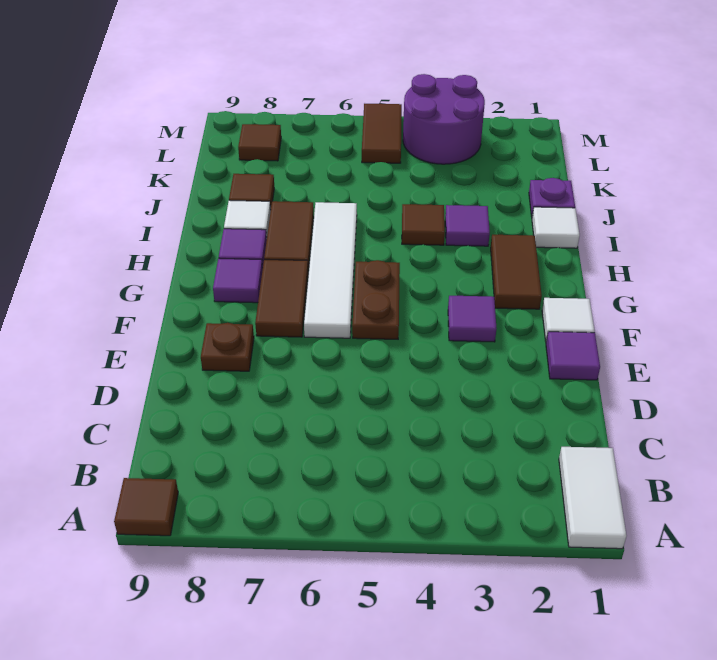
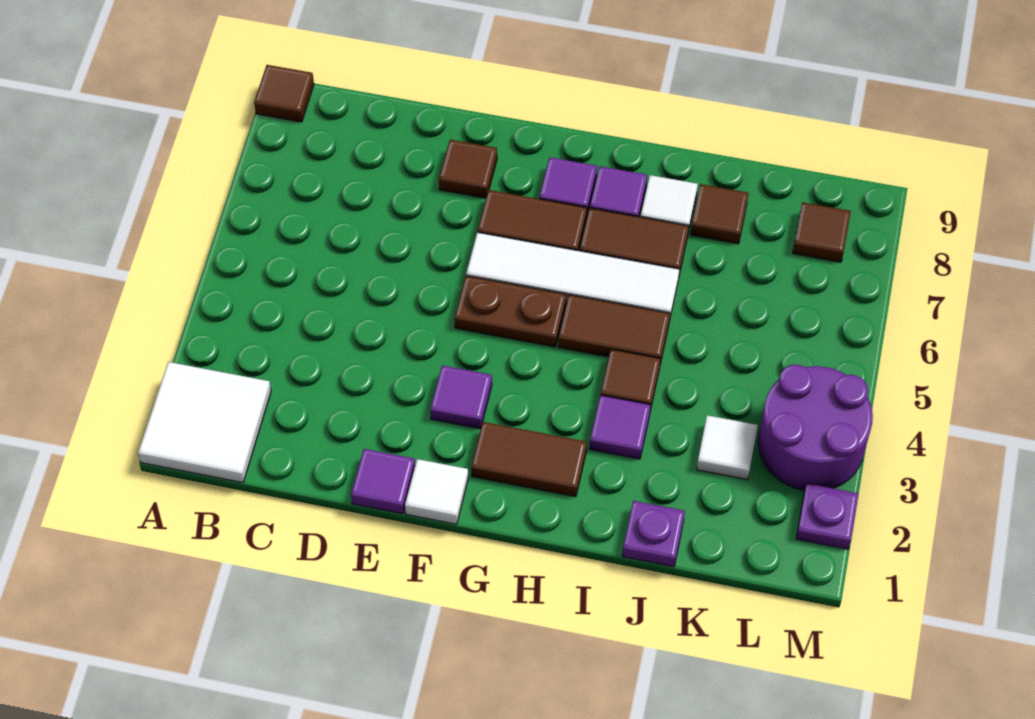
white 1x2 tile [559,447,627,549] -> white 2x2 tile [138,362,271,483]
brown 1x1 plate [201,323,254,371] -> brown 1x1 tile [439,140,497,198]
white 1x1 tile [532,207,580,248] -> white 1x1 tile moved to [697,415,758,480]
brown 1x2 tile [362,104,402,163] -> brown 1x2 tile moved to [558,295,670,364]
none -> purple 1x1 plate [796,484,859,549]

